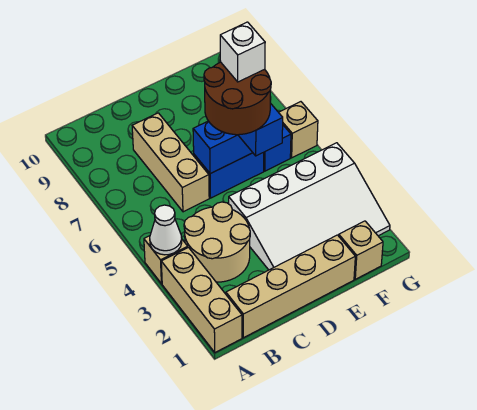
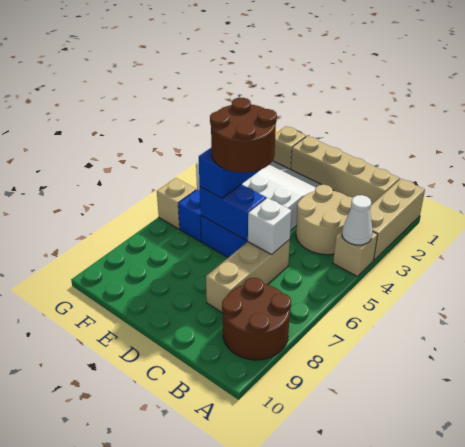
none -> brown 2x2 round brick [222,278,291,360]
white 1x1 brick [220,22,265,82] -> white 1x1 brick moved to [248,198,292,255]

